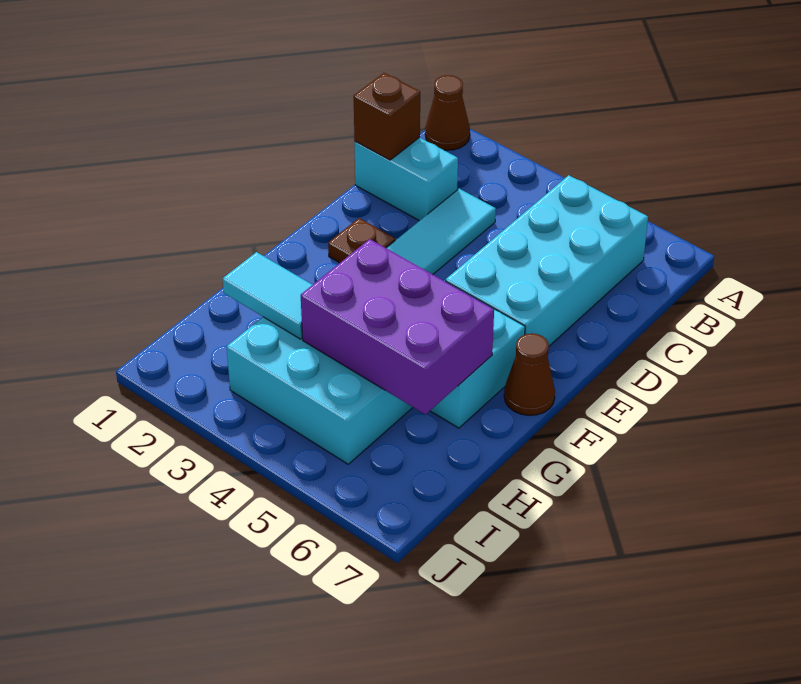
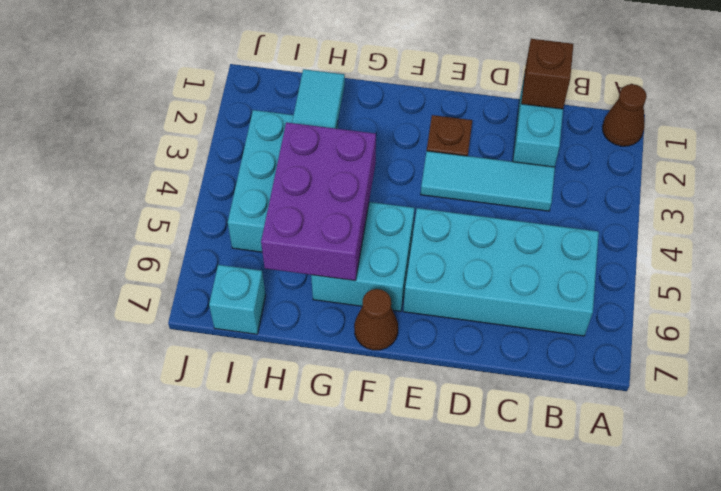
none -> cyan 1x1 brick [209,265,266,334]

